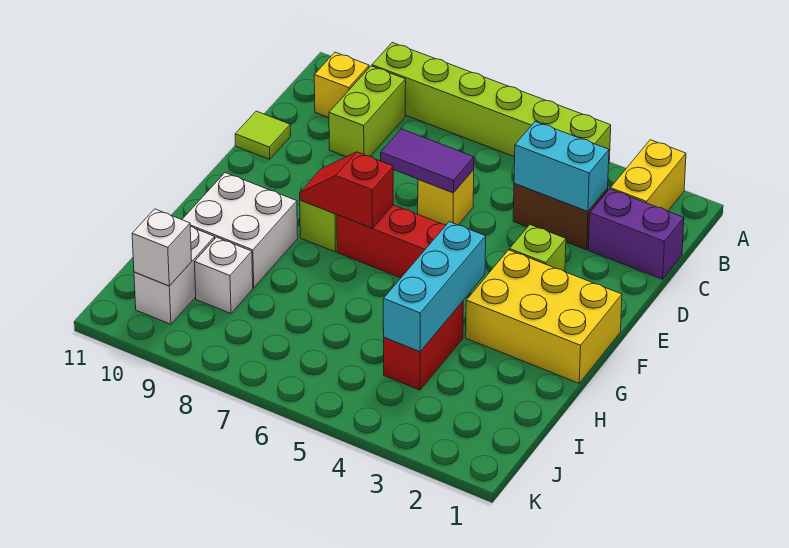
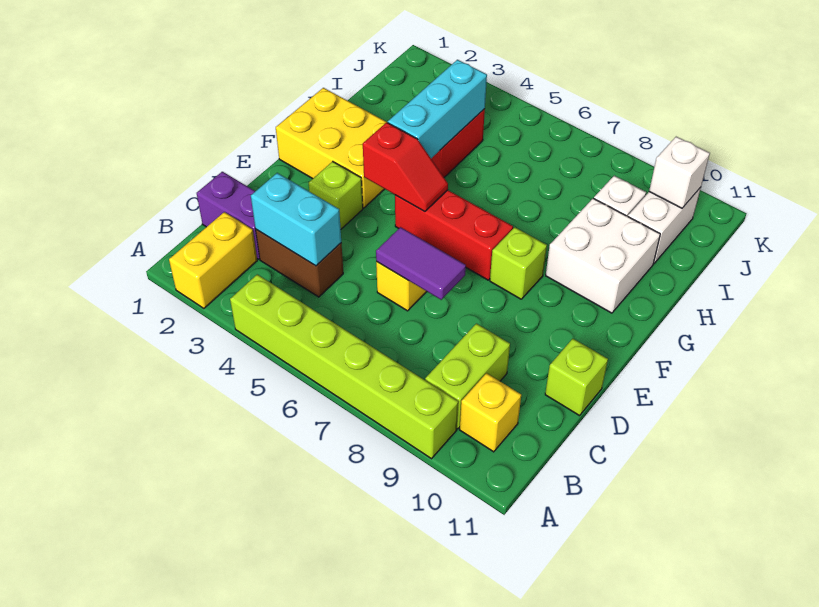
lime 1x1 tile [235,111,291,159] -> lime 1x1 brick [545,339,608,416]
red 1x2 slope [300,152,393,228] -> red 1x2 slope moved to [363,122,448,212]

